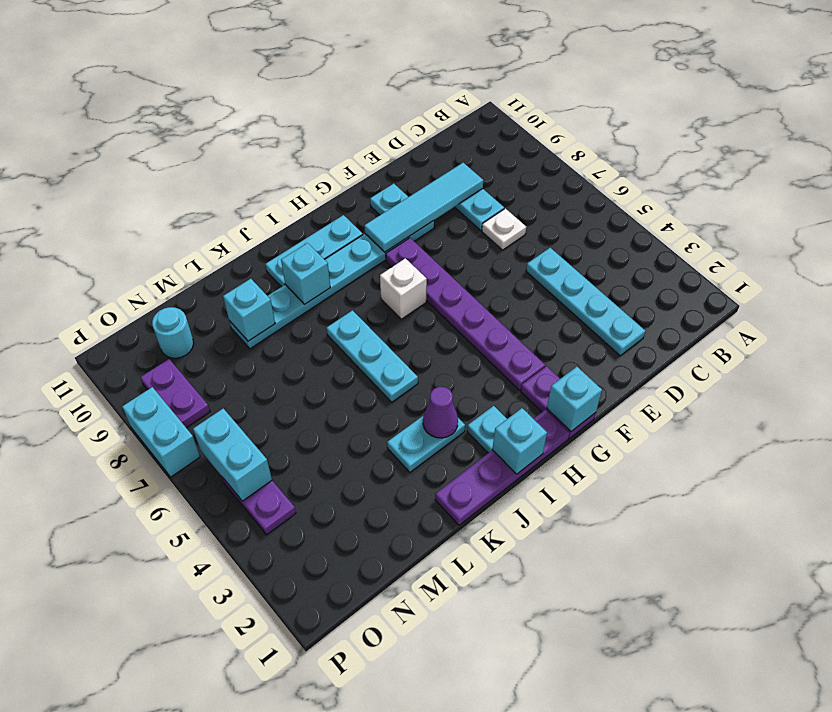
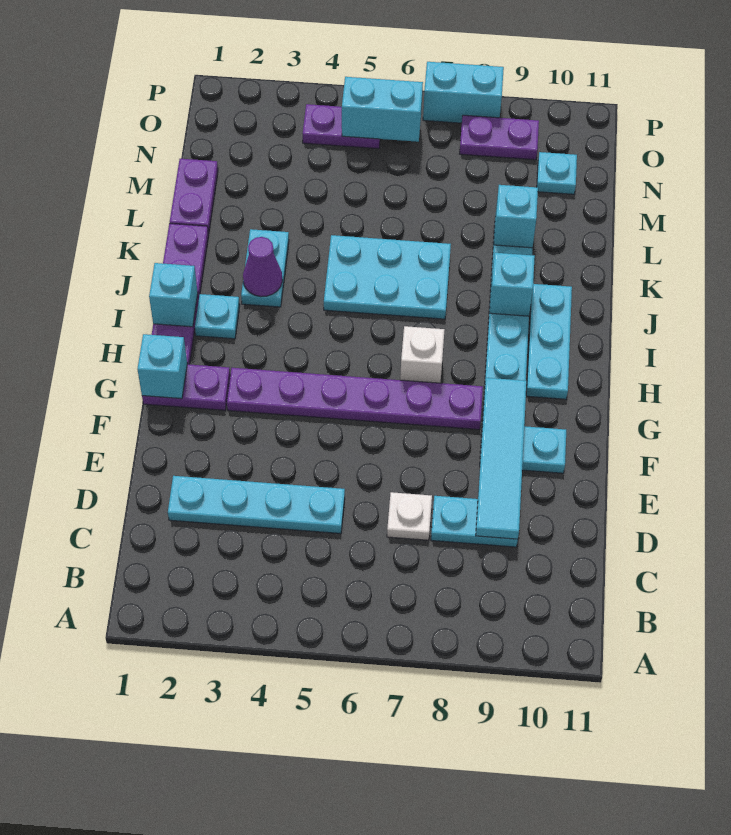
cyan 1x3 plate [327,310,418,402] -> cyan 2x3 plate [324,235,451,319]
none -> purple 1x2 plate [170,159,218,233]
cyan 1x1 round brick [152,307,194,358] -> cyan 1x1 plate [537,152,577,194]

